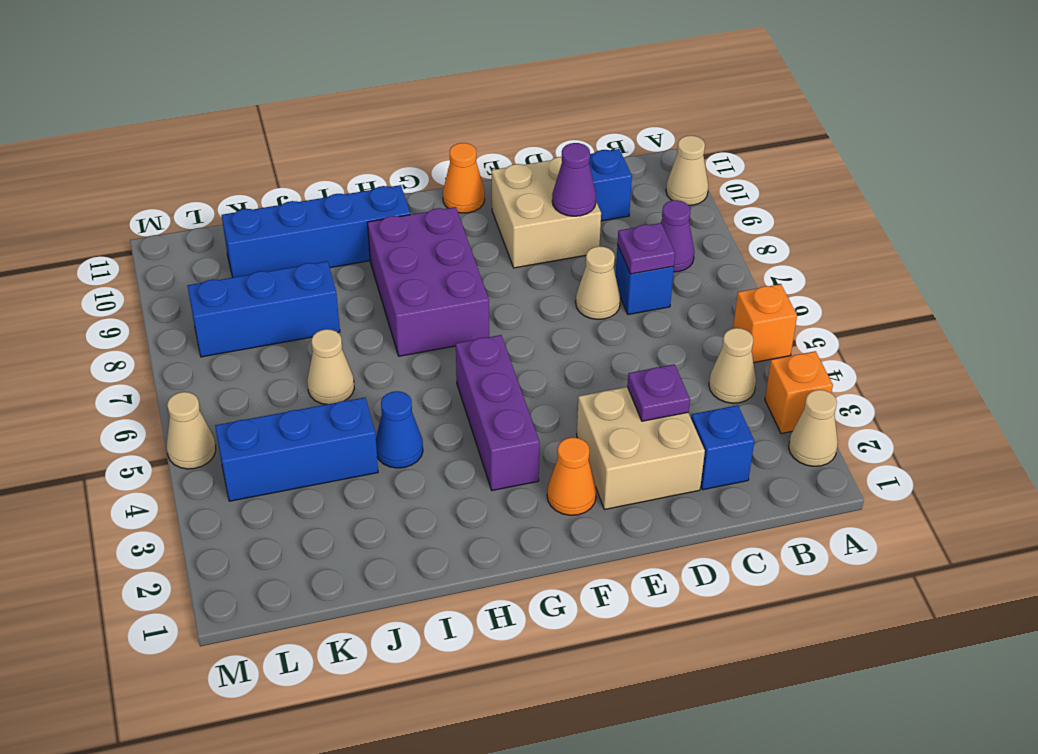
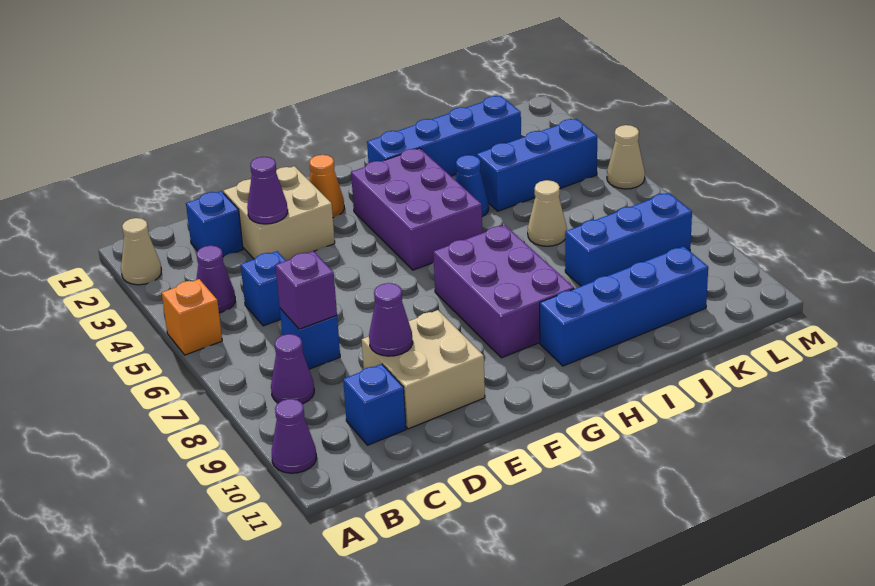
orange 1x1 brick [765,351,833,434] -> none
tan 1x1 cone [666,136,708,205] -> purple 1x1 cone [272,399,316,473]
tan 1x1 cone [709,328,756,403] -> purple 1x1 cone [196,245,235,313]
none -> blue 1x1 brick [241,251,286,326]
purple 1x1 plate [617,223,675,274] -> purple 1x1 brick [275,251,337,329]
purple 1x1 plate [627,364,690,421] -> purple 1x1 cone [247,157,288,224]
tan 1x1 cone [576,246,620,319] -> none
orange 1x1 cone [443,143,485,213] -> none
purple 1x3 brick [456,335,539,491] -> purple 2x3 brick [351,148,482,270]
none -> blue 1x4 brick [367,96,521,176]

